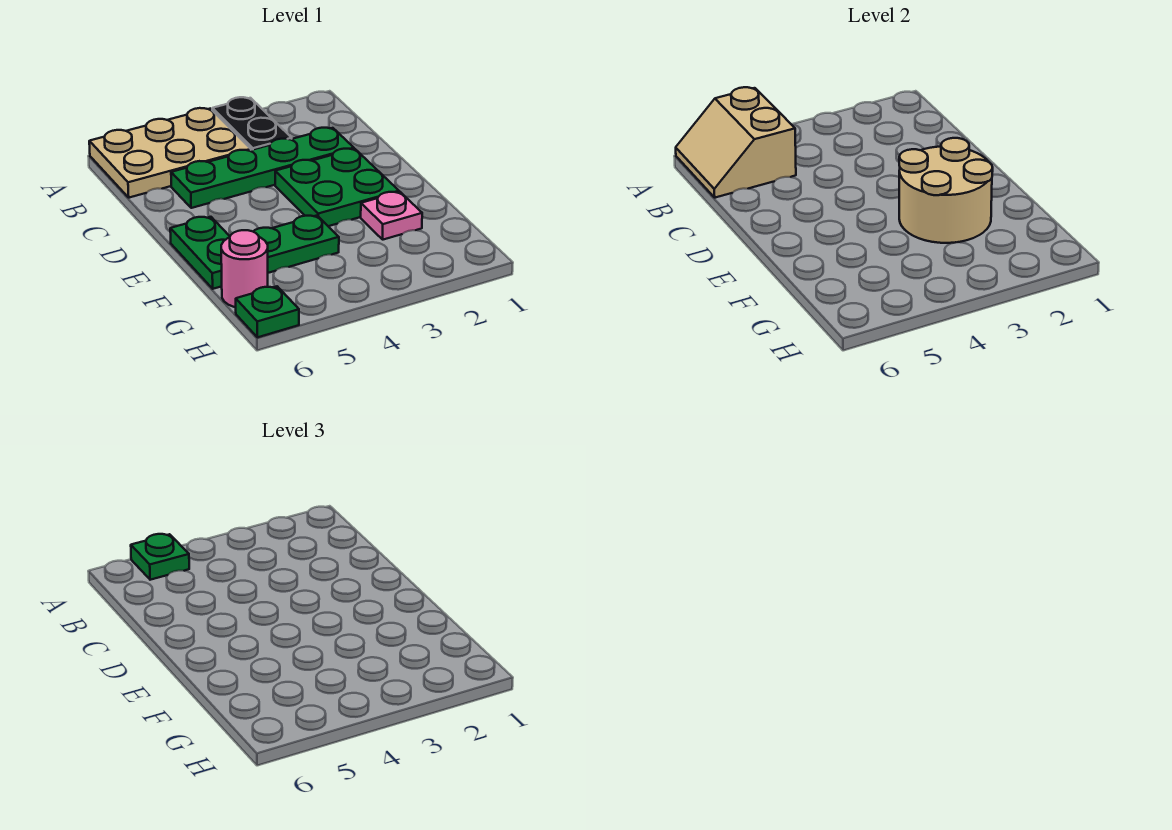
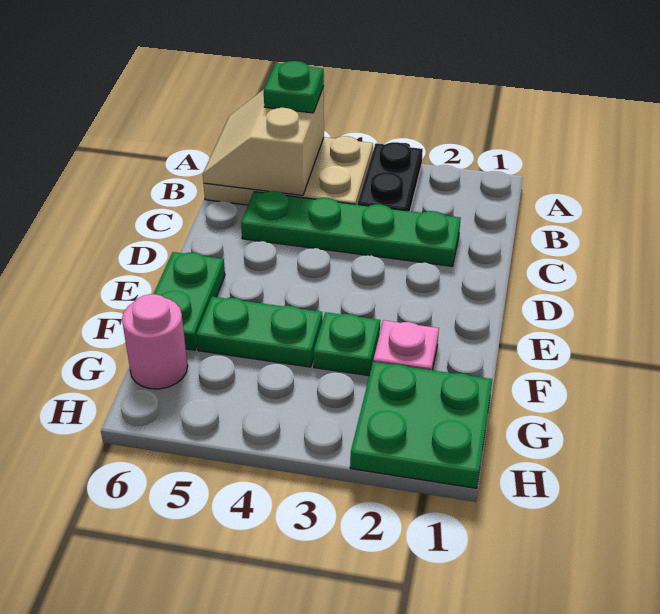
green 2x2 plate [275,149,399,226] -> green 2x2 plate moved to [350,362,492,488]
tan 2x2 round brick [899,138,993,243] -> none
green 1x1 plate [236,286,299,337] -> green 1x1 plate moved to [313,312,380,376]

